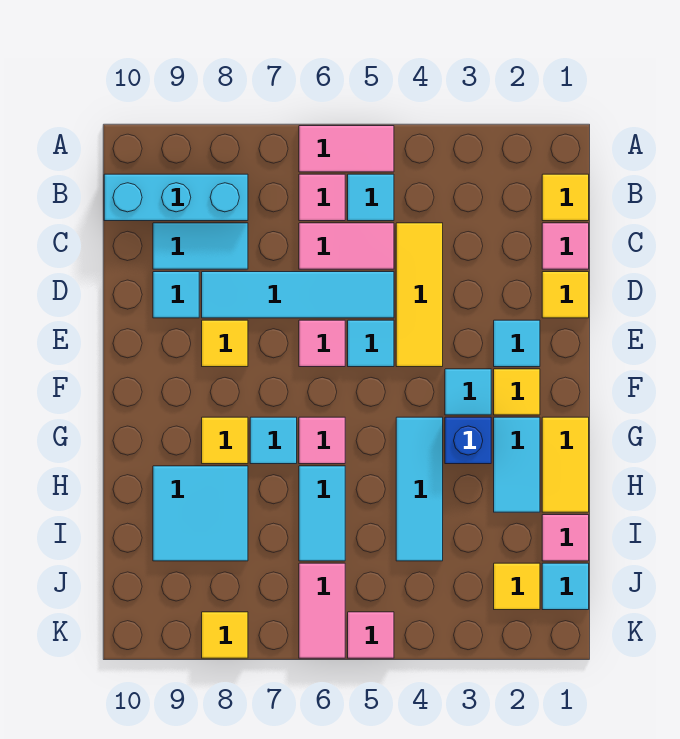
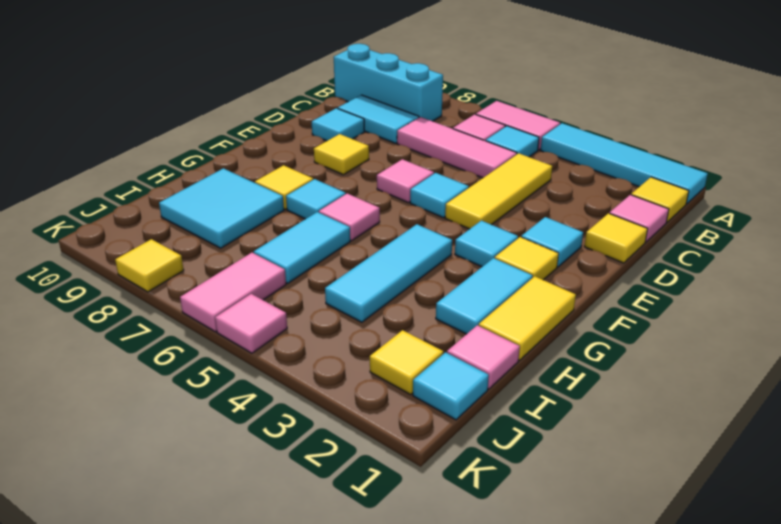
pink 1x2 tile [299,223,394,269] -> pink 1x3 tile [397,117,517,178]
cyan 1x4 tile [202,272,394,318] -> cyan 1x4 tile moved to [541,123,708,204]
blue 1x1 brick [445,417,491,464] -> none

